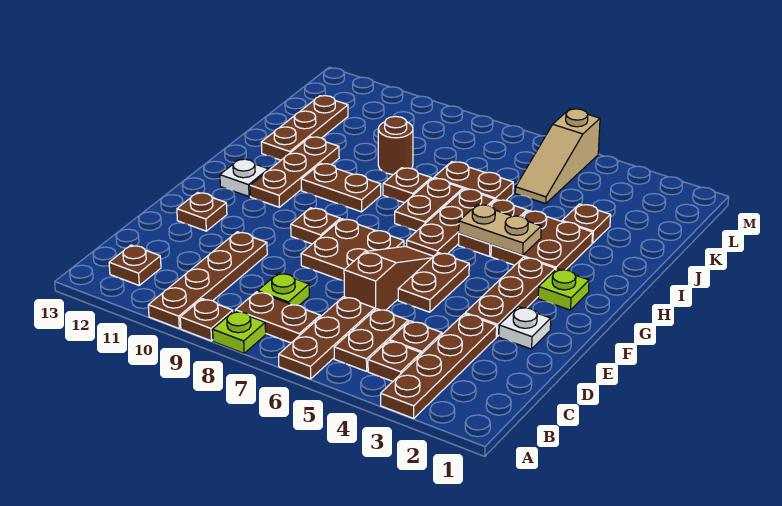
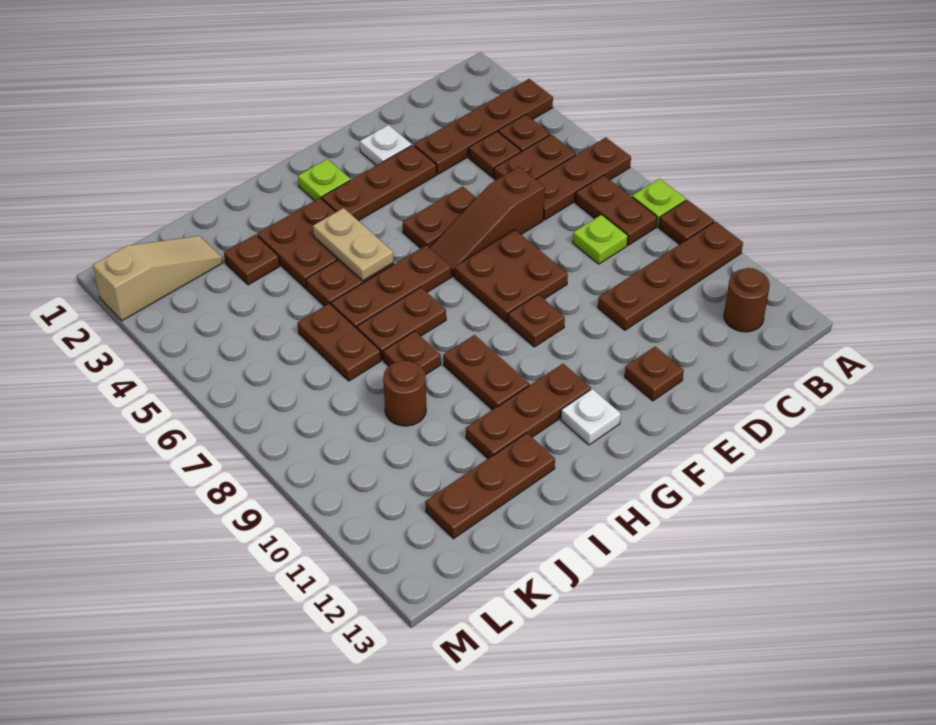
brown 1x1 plate [109,245,161,285] -> brown 1x1 round brick [724,268,770,332]
tan 1x3 slope [515,109,600,204] -> tan 1x3 slope moved to [93,236,223,321]

